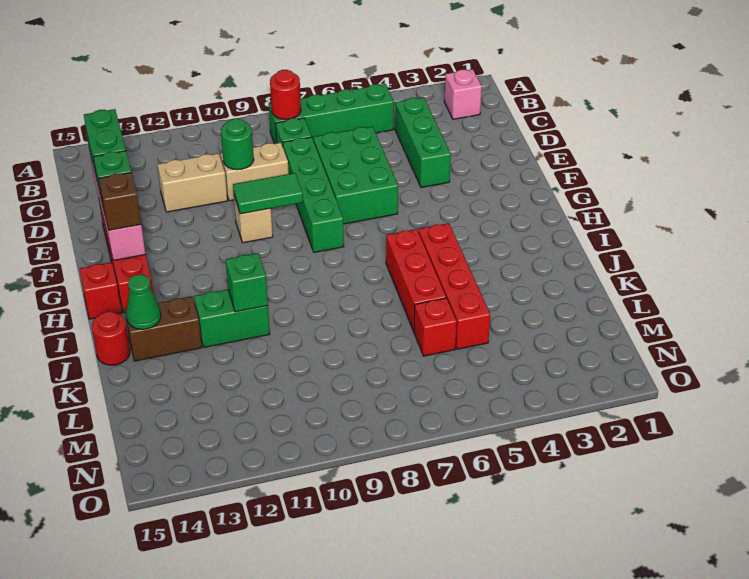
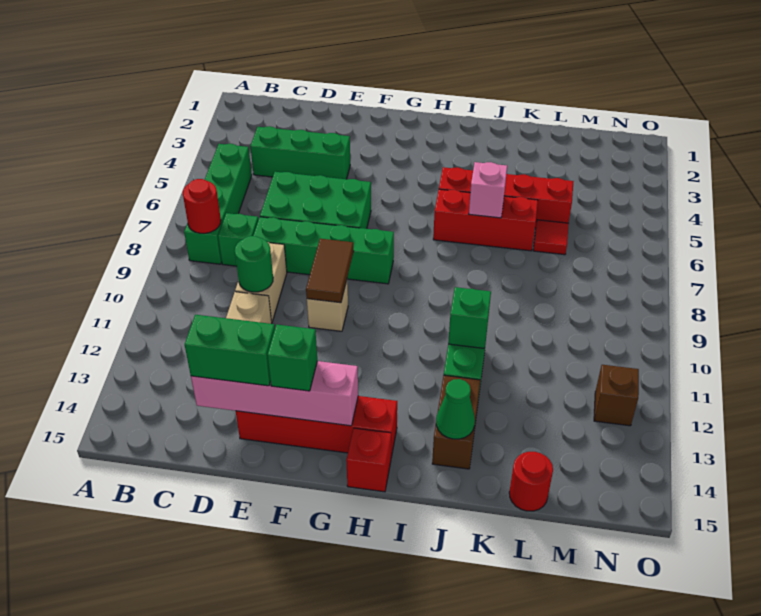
pink 1x1 brick [444,69,482,119] -> pink 1x1 brick moved to [469,162,507,218]
green 1x2 tile [233,173,303,214] -> brown 1x2 tile [306,239,354,303]
brown 1x1 brick [99,172,141,230] -> brown 1x1 brick moved to [594,365,639,426]
red 1x1 round brick [92,312,130,365] -> red 1x1 round brick moved to [509,452,553,511]
red 1x1 brick [414,298,457,356] -> red 1x1 tile [533,220,569,255]

